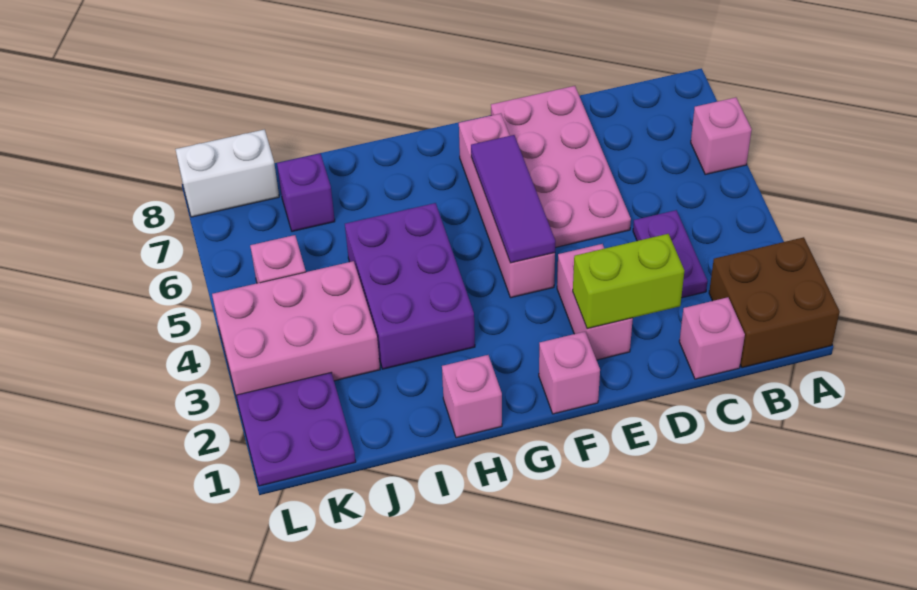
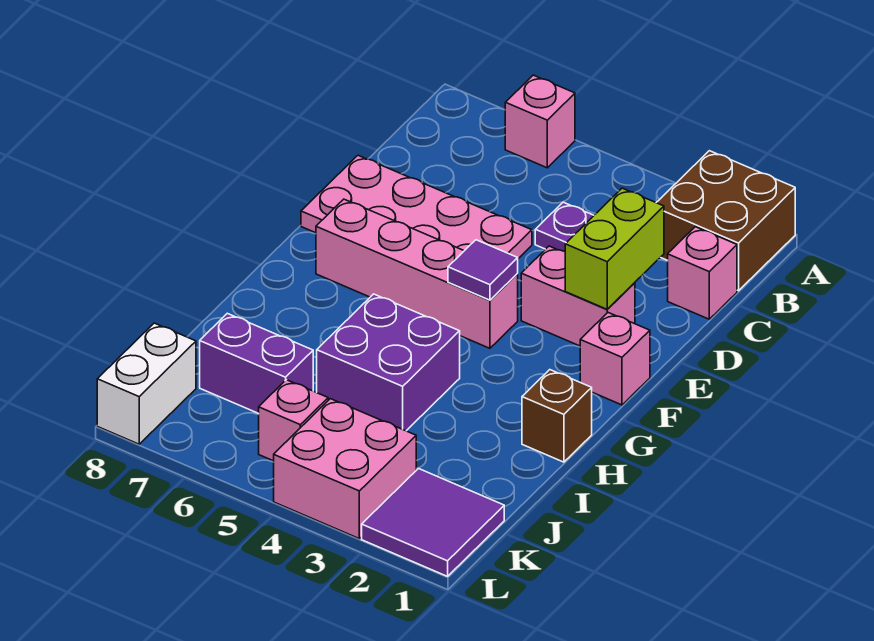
purple 1x3 tile [471,135,555,263] -> purple 1x1 tile [448,240,518,300]
pink 1x1 brick [442,355,502,438] -> brown 1x1 brick [522,370,592,462]
purple 2x3 brick [345,203,475,369] -> purple 2x2 brick [317,294,460,431]
pink 2x3 brick [212,261,380,398] -> pink 2x2 brick [274,399,416,538]
purple 1x1 brick [277,154,335,231] -> purple 1x2 brick [200,313,313,414]
purple 2x2 plate [236,373,356,486] -> purple 2x2 tile [362,469,504,576]

